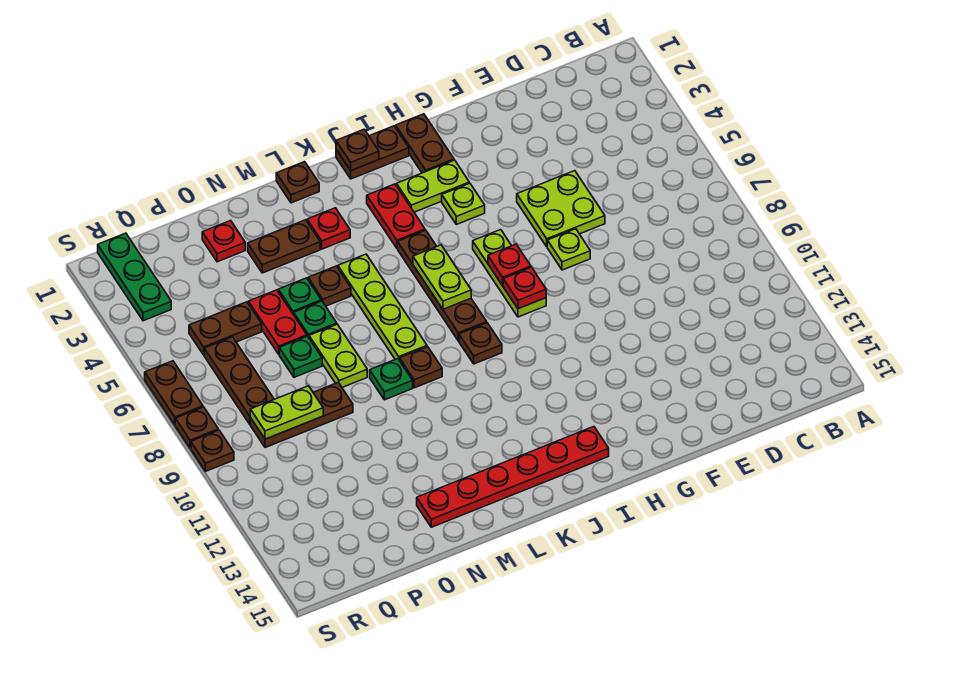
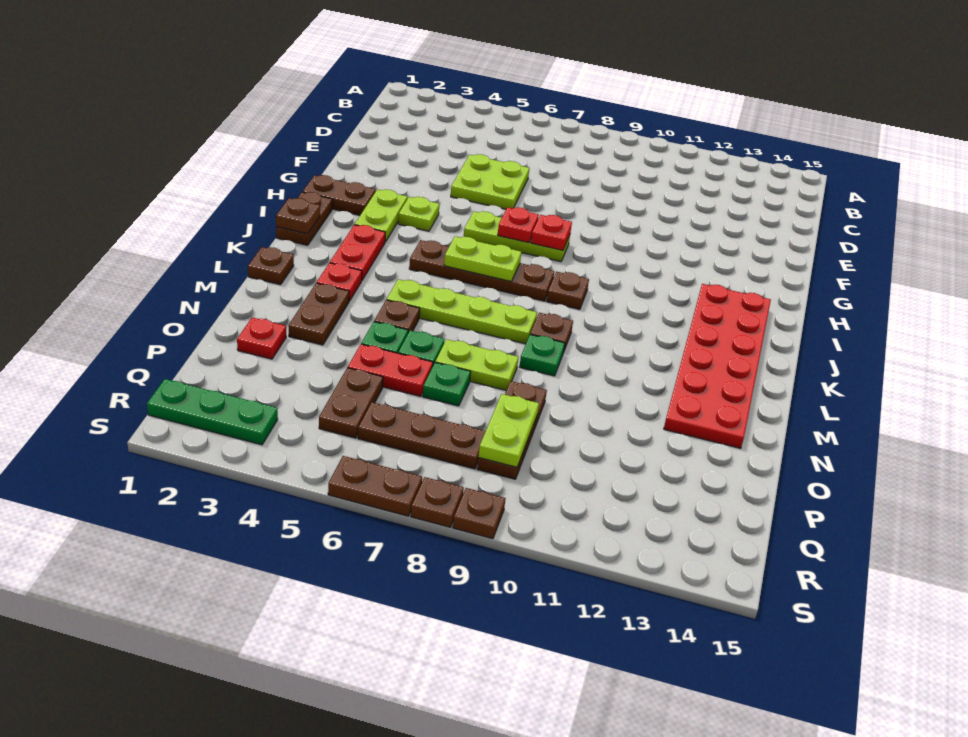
lime 1x1 plate [547,229,590,270] -> none
red 1x6 plate [417,427,609,527] -> red 2x6 plate [664,284,771,448]
red 1x2 plate [367,184,425,248] -> red 1x2 plate turned to [330,225,385,280]

